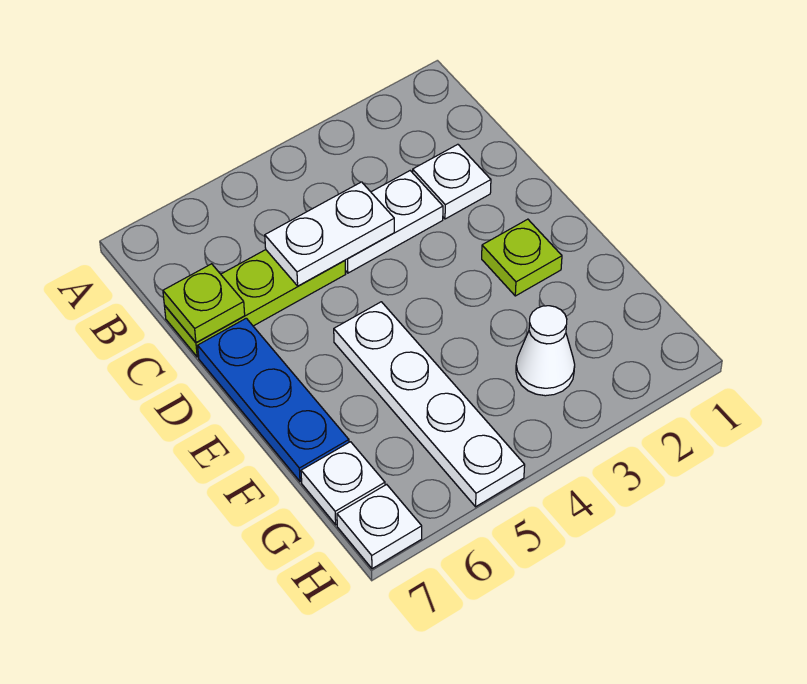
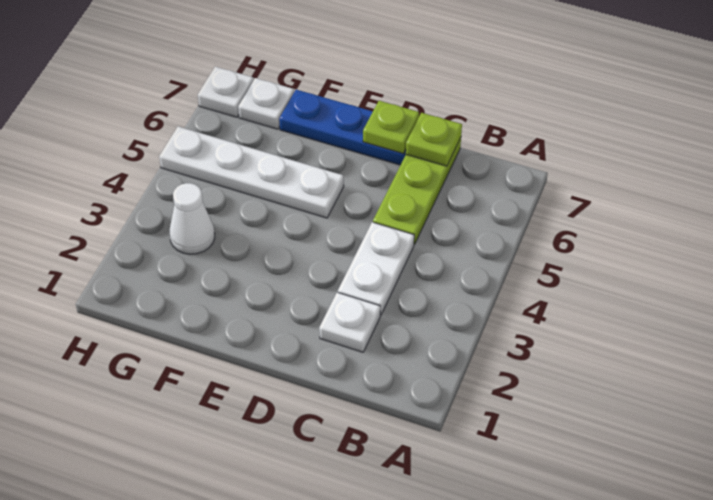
white 1x2 plate [265,182,394,286] -> none
lime 1x1 plate [482,219,562,296] -> lime 1x1 plate moved to [363,101,419,154]

